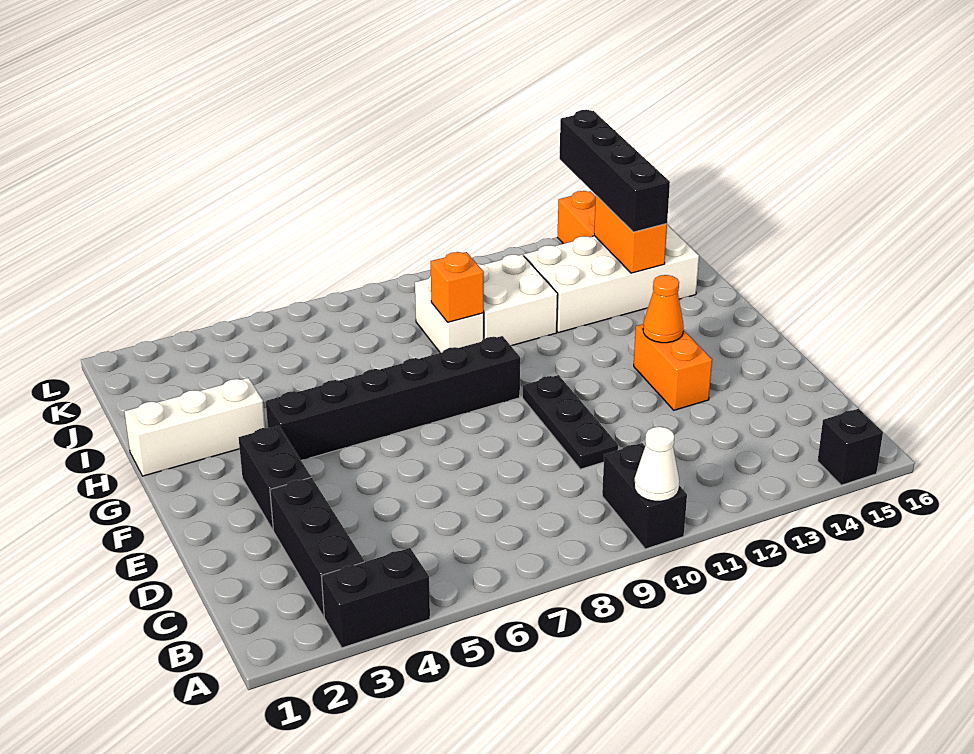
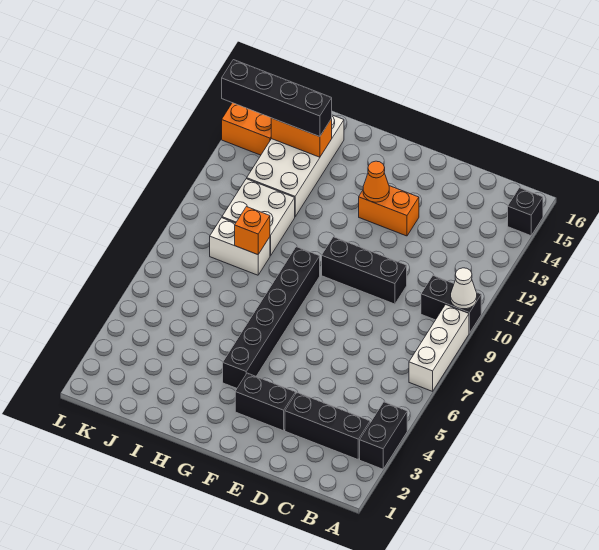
black 1x3 plate [522,375,618,469] -> black 1x3 brick [322,237,407,304]
white 1x3 brick [124,378,265,476] -> white 1x3 brick moved to [409,305,469,391]

